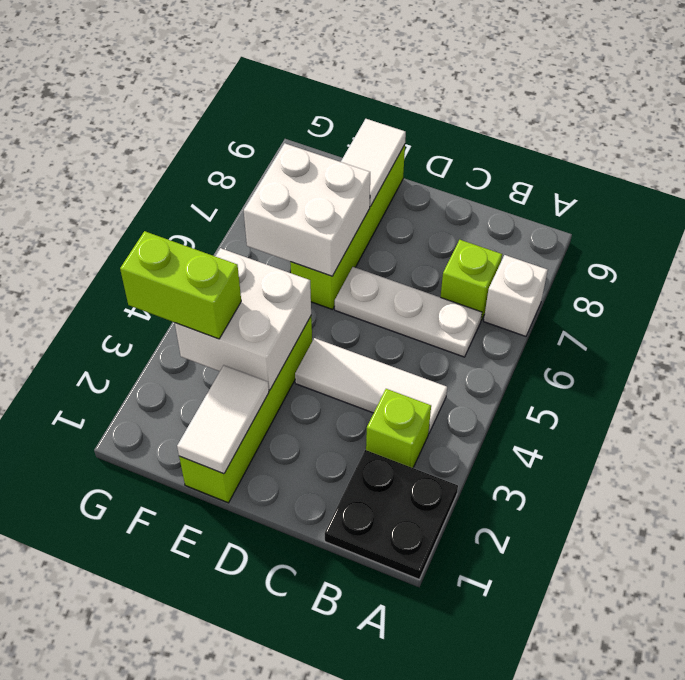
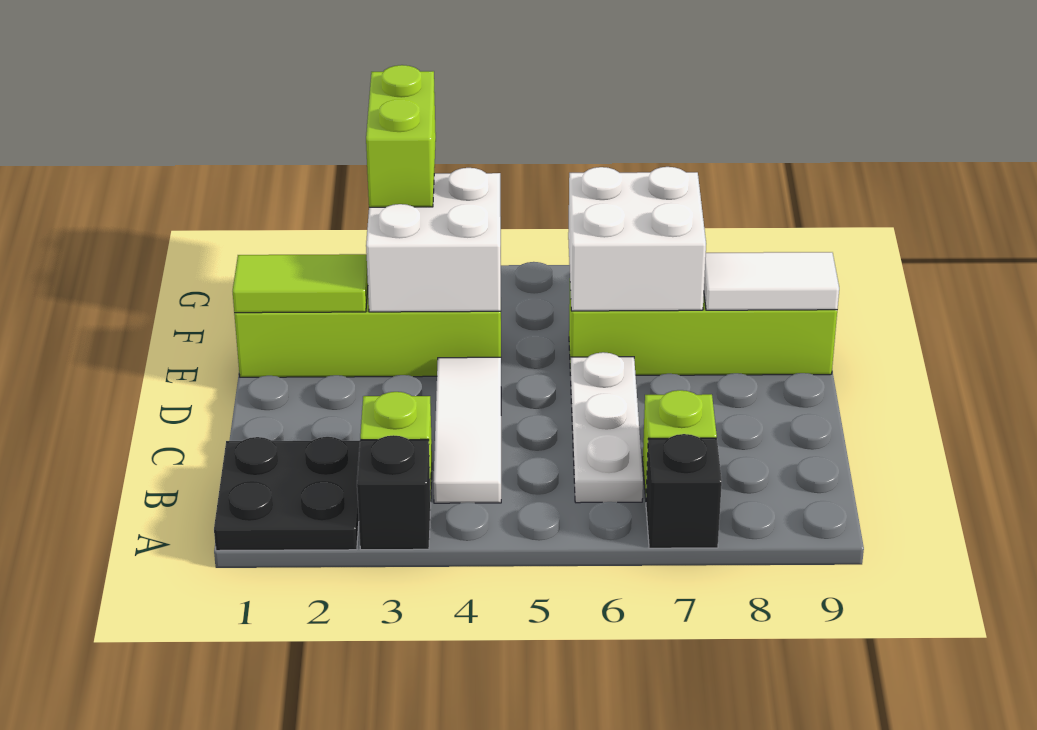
none -> black 1x1 brick [357,435,431,550]
white 1x1 brick [484,255,548,336] -> black 1x1 brick [646,434,722,548]
white 1x2 tile [177,365,269,474] -> lime 1x2 tile [233,254,368,313]

